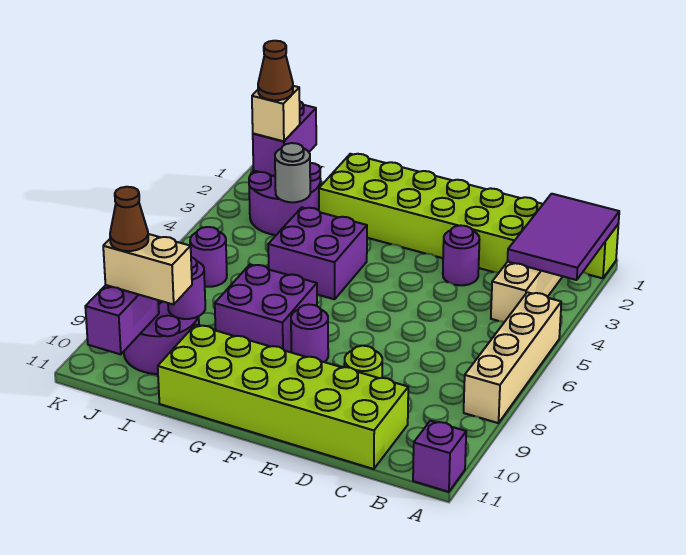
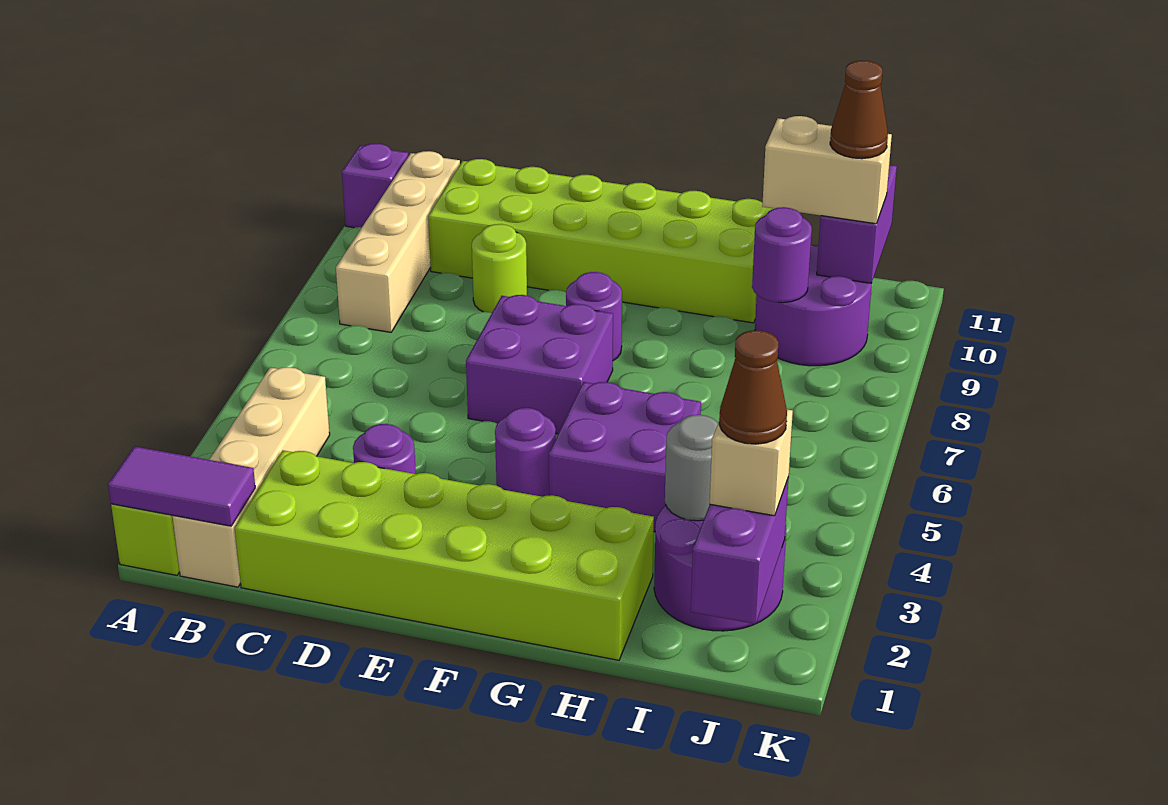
purple 2x3 tile [508,194,619,280] -> purple 1x2 tile [108,446,255,526]
tan 1x4 brick [464,292,561,423] -> tan 1x4 brick moved to [336,151,460,332]
purple 2x2 brick [215,264,317,352] -> purple 2x2 brick moved to [466,295,613,434]
purple 1x1 round brick [190,227,227,287] -> purple 1x1 round brick moved to [495,408,556,497]

